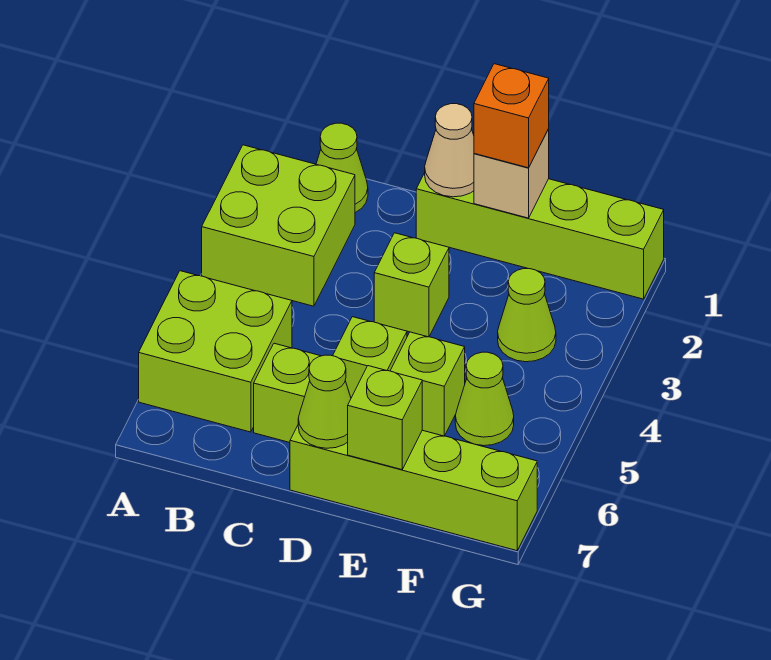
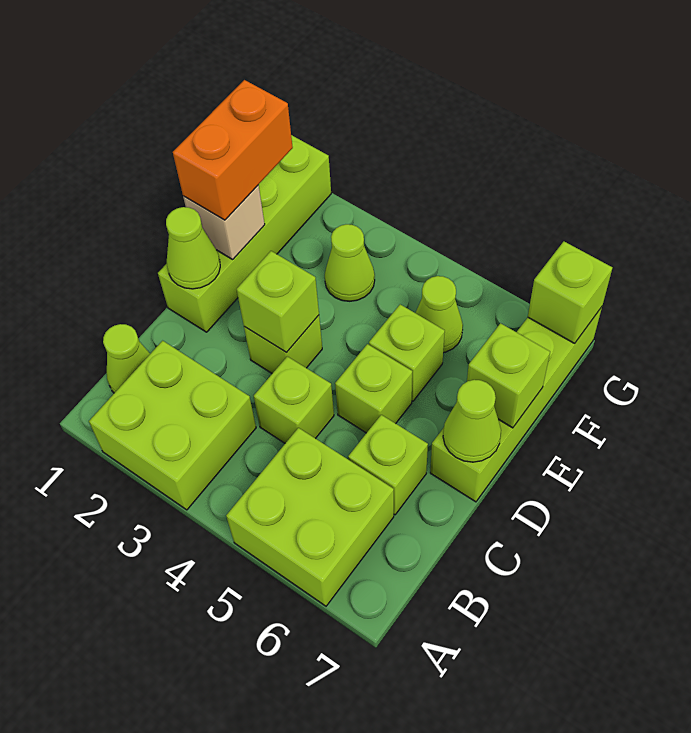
none -> lime 1x1 brick [254,356,334,443]
tan 1x1 cone [425,104,474,197] -> lime 1x1 cone [166,207,220,289]
none -> lime 1x1 brick [237,251,319,353]
orange 1x1 brick [474,64,549,168] -> orange 1x2 brick [173,80,293,220]
none -> lime 1x1 brick [528,242,612,343]

